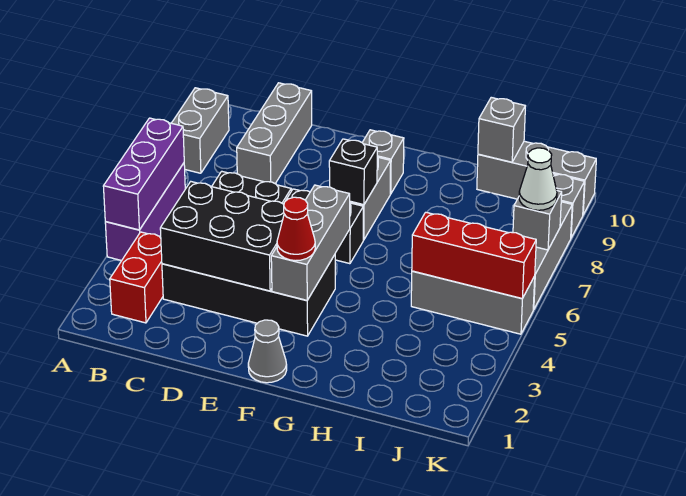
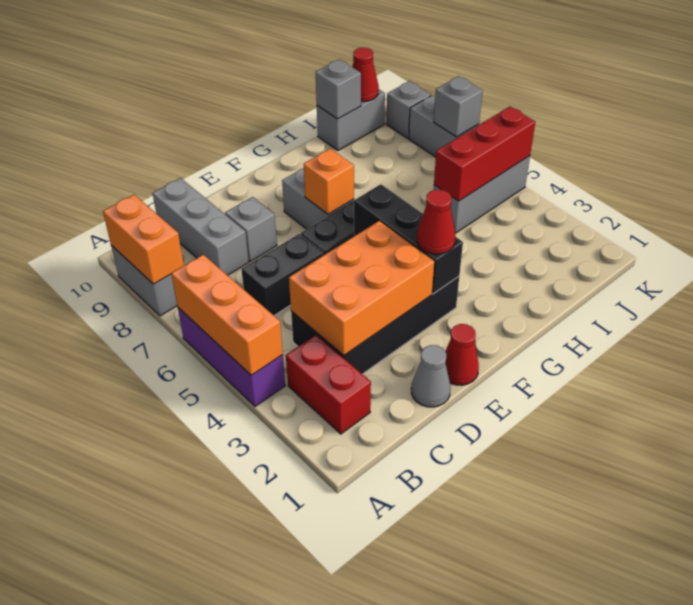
purple 1x3 brick [103,118,184,230] -> orange 1x3 brick [171,255,283,375]
none -> orange 1x2 brick [103,195,184,284]
black 2x3 brick [160,182,284,291] -> orange 2x3 brick [289,221,434,355]
none -> red 1x1 cone [445,324,479,385]
grey 1x1 cone [248,320,287,383] -> grey 1x1 cone moved to [411,345,450,407]
grey 1x3 brick [271,185,350,300] -> black 1x3 brick [354,184,463,294]
black 1x1 brick [329,139,377,205] -> orange 1x1 brick [304,149,354,214]
grey 1x1 brick [362,130,404,194] -> grey 1x1 brick moved to [225,197,277,262]
grey 1x3 brick [477,141,596,214] -> grey 1x2 brick [317,90,385,150]
none -> red 1x1 cone [352,48,379,101]
white 1x1 cone [519,148,557,210] -> none

